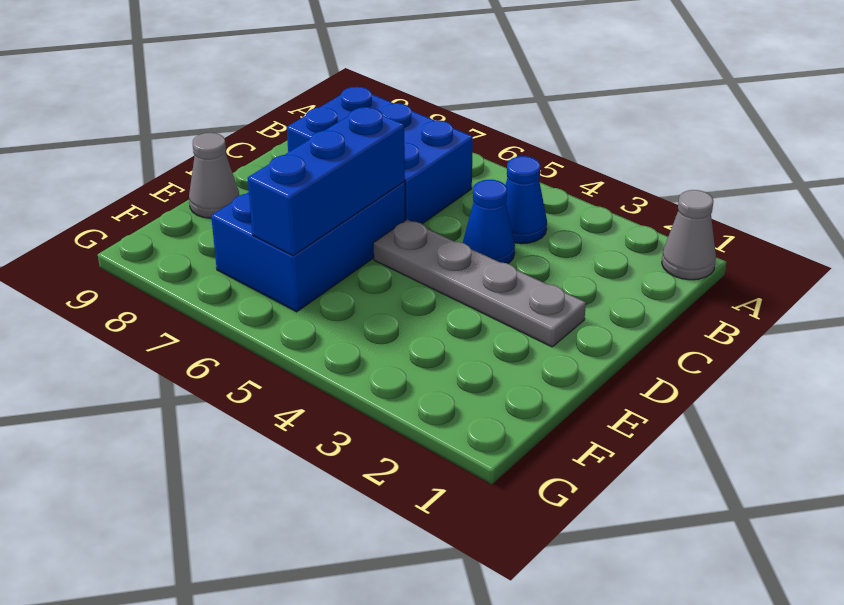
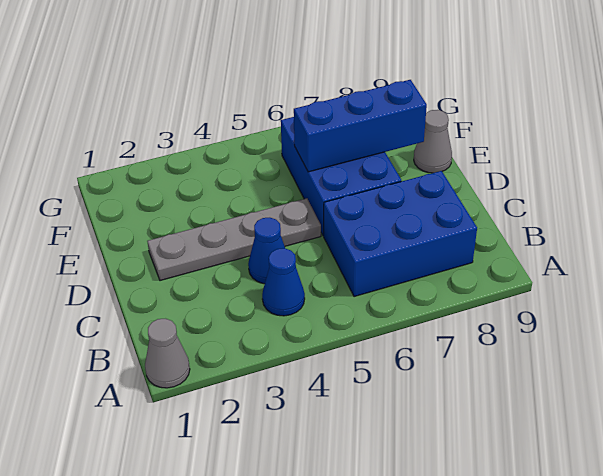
blue 1x3 brick [248,107,405,256] -> blue 1x3 brick turned to [294,80,427,172]

